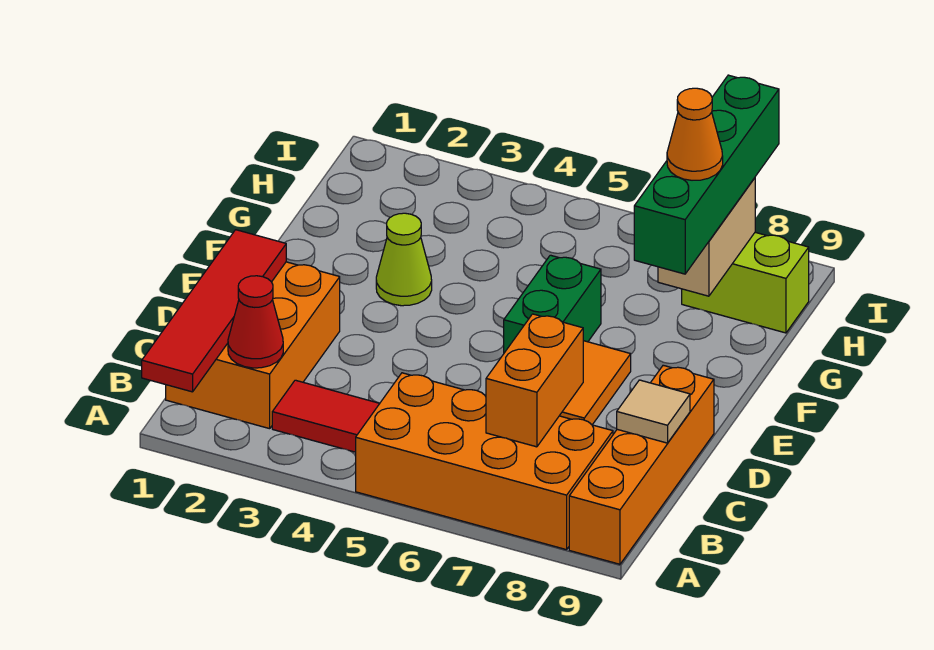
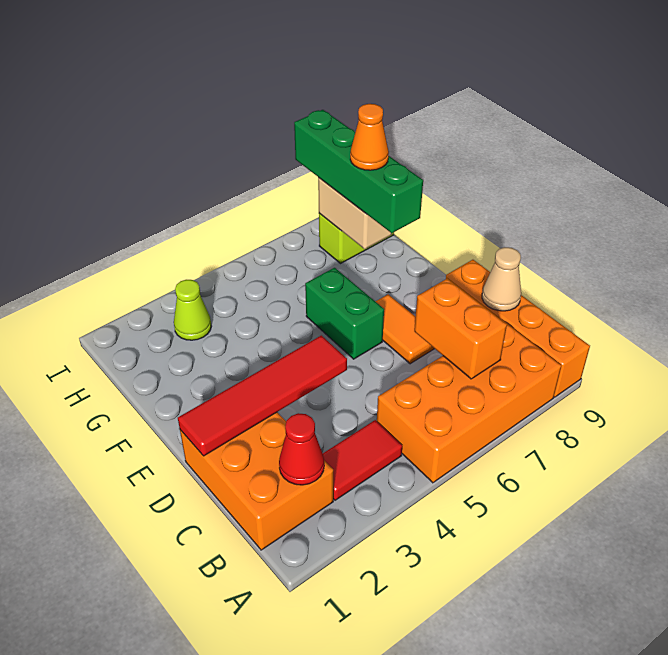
red 1x4 tile [142,230,286,392] -> red 1x4 tile turned to [178,335,347,456]
tan 1x1 tile [617,380,690,443] -> tan 1x1 cone [482,247,521,311]
lime 1x1 cone [376,213,432,306] -> lime 1x1 cone moved to [174,280,212,340]

